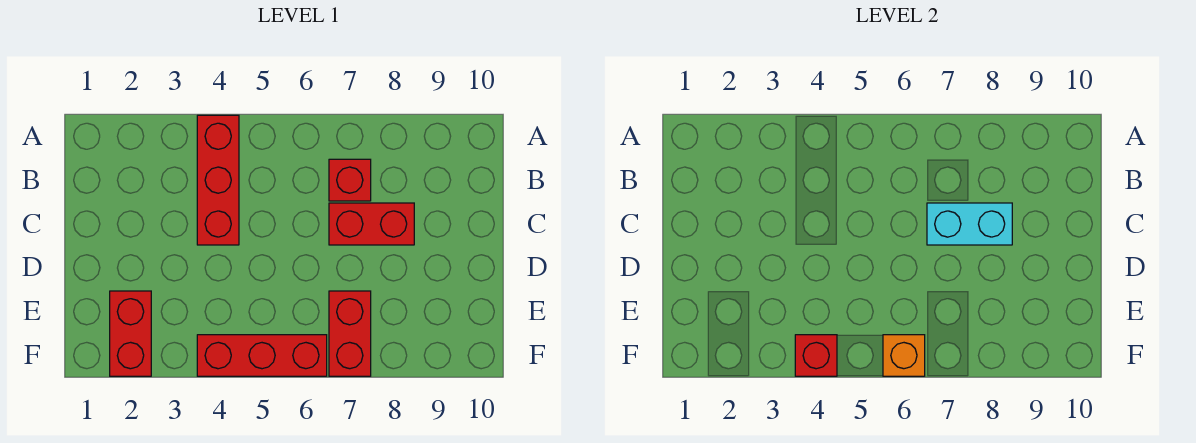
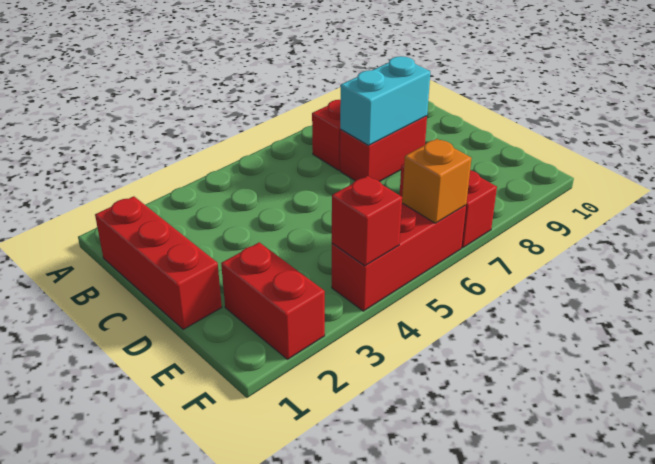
red 1x3 brick [197,115,239,245] -> red 1x3 brick moved to [95,196,222,330]

